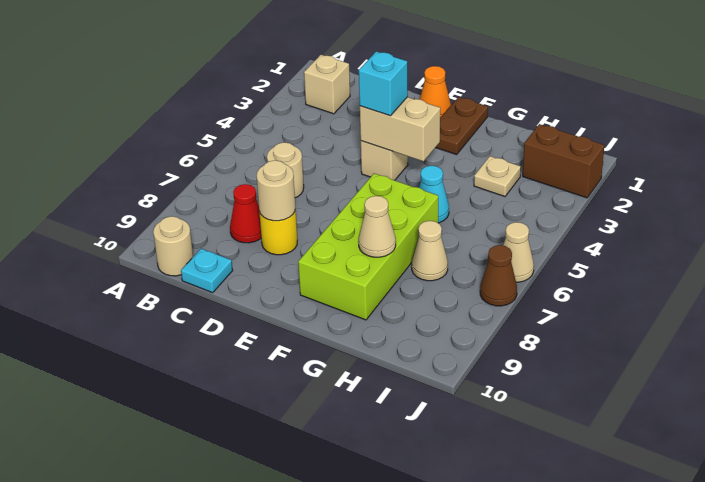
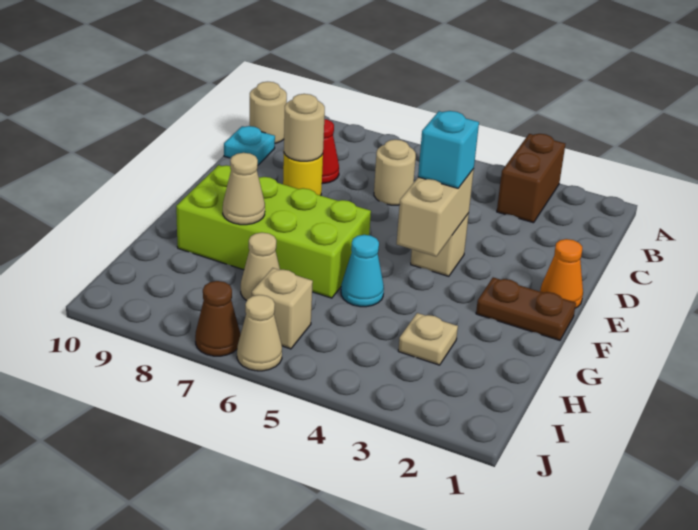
tan 1x1 brick [304,55,350,114] -> tan 1x1 brick moved to [252,268,313,349]
brown 1x2 brick [523,124,604,198] -> brown 1x2 brick moved to [497,134,565,223]

